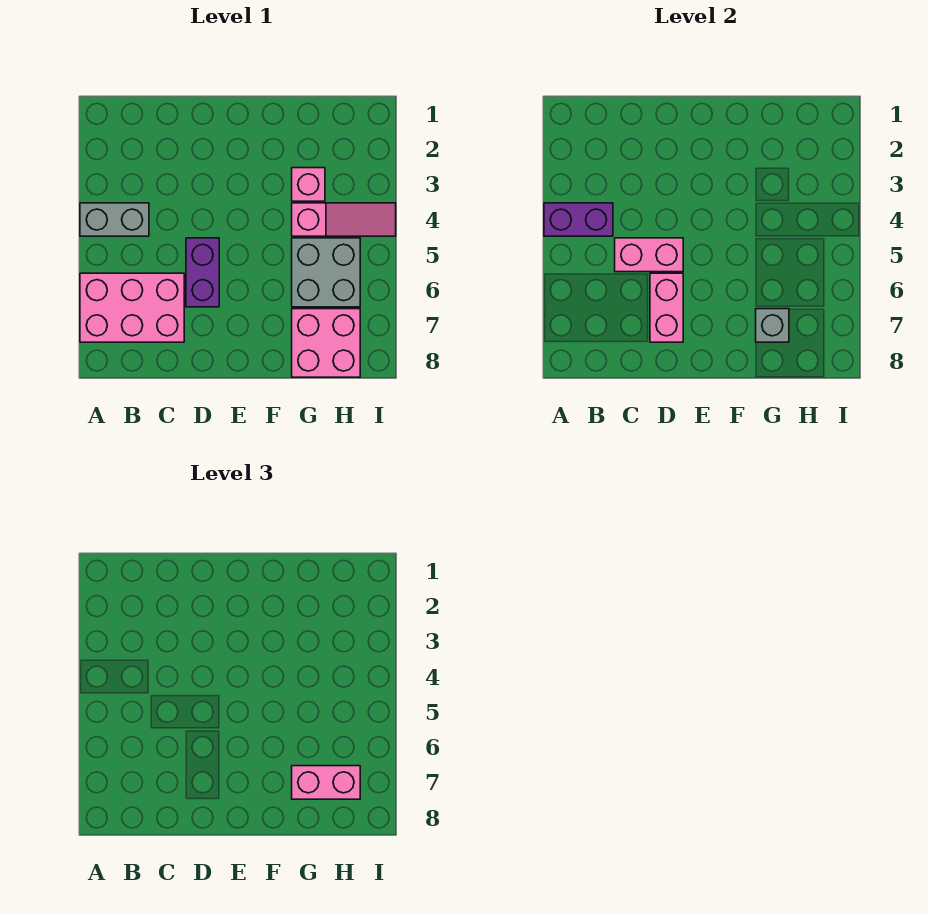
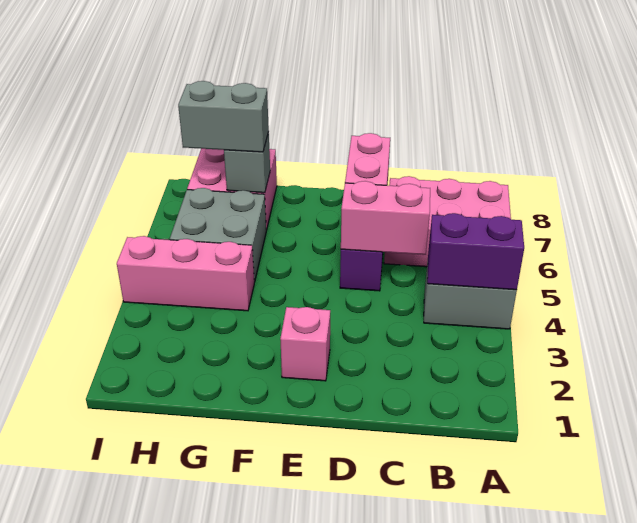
pink 1x1 brick [292,168,325,201] -> pink 1x1 brick moved to [280,307,330,381]
pink 1x3 slope [292,203,396,236] -> pink 1x3 brick [117,236,254,311]
pink 1x2 brick [292,766,360,799] -> grey 1x2 brick [178,81,269,152]

